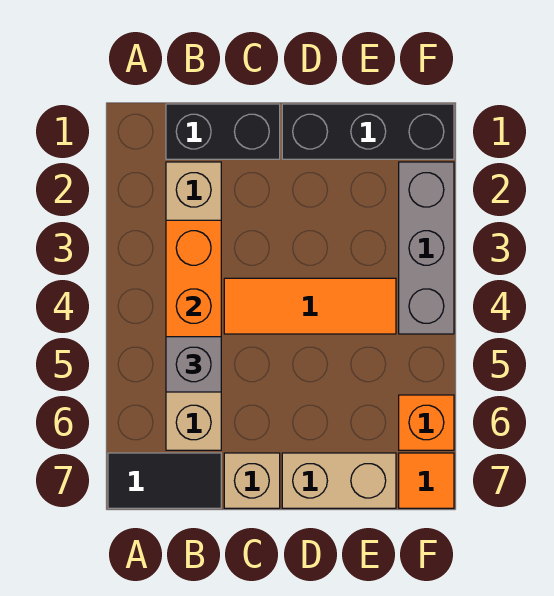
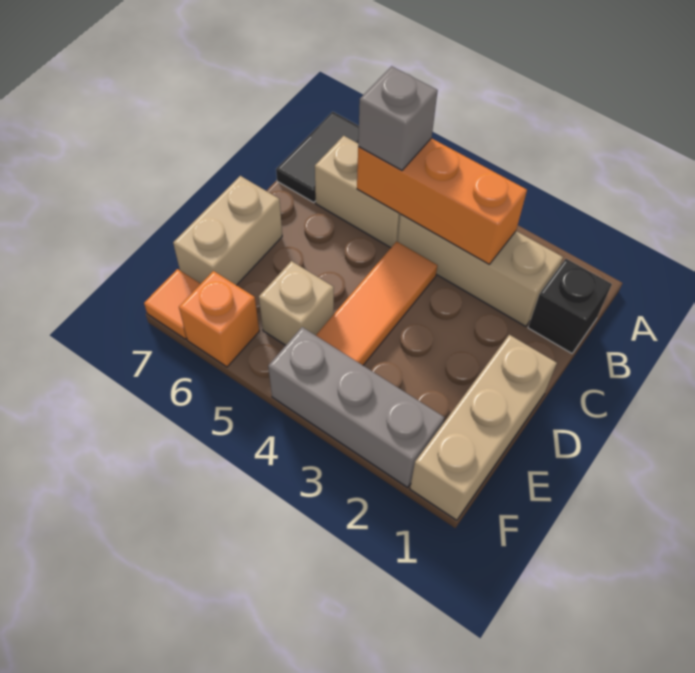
black 1x2 brick [166,104,280,159] -> black 1x1 brick [528,259,612,353]
tan 1x1 brick [224,453,280,508] -> tan 1x1 brick moved to [259,261,334,345]
black 1x3 brick [282,104,454,159] -> tan 1x3 brick [410,335,557,520]

